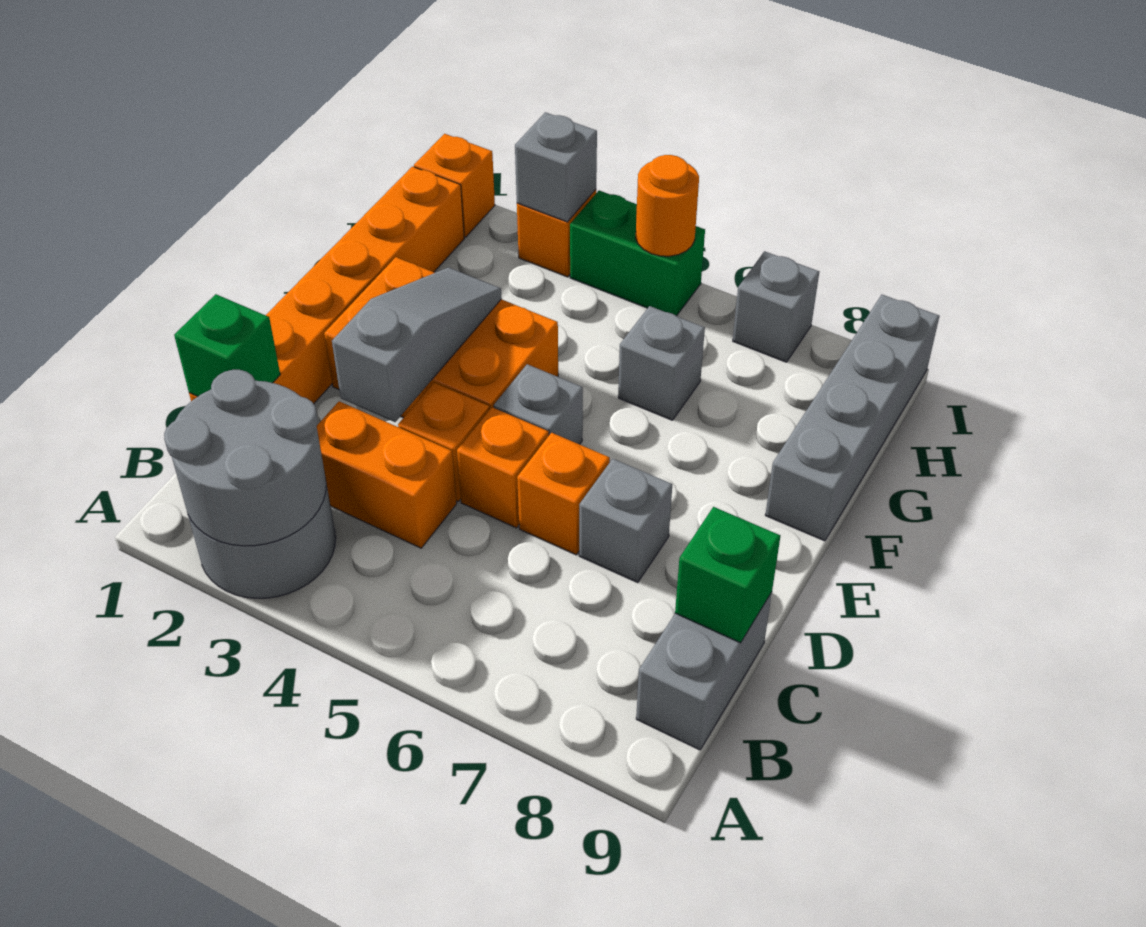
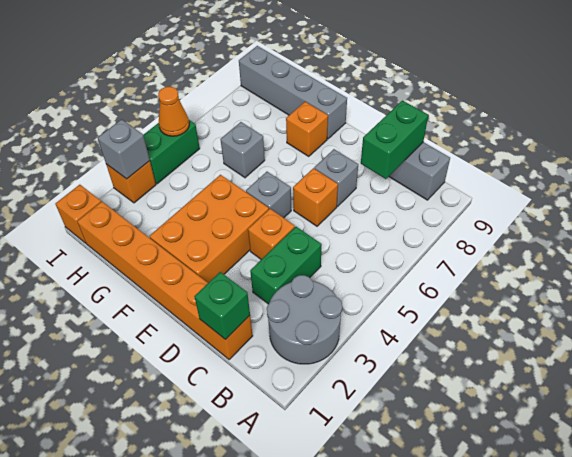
grey 2x2 round brick [164,370,326,546] -> none
orange 1x2 brick [316,401,457,548] -> green 1x2 brick [250,227,322,304]
green 1x1 brick [675,507,780,643] -> green 1x2 brick [361,101,428,179]
grey 1x3 slope [332,268,502,422] -> none
orange 1x1 brick [457,407,549,528] -> orange 1x1 brick moved to [286,102,328,156]
orange 1x1 round brick [636,155,699,256] -> orange 1x1 cone [158,87,189,136]
grey 1x1 brick [733,251,819,362] -> none

